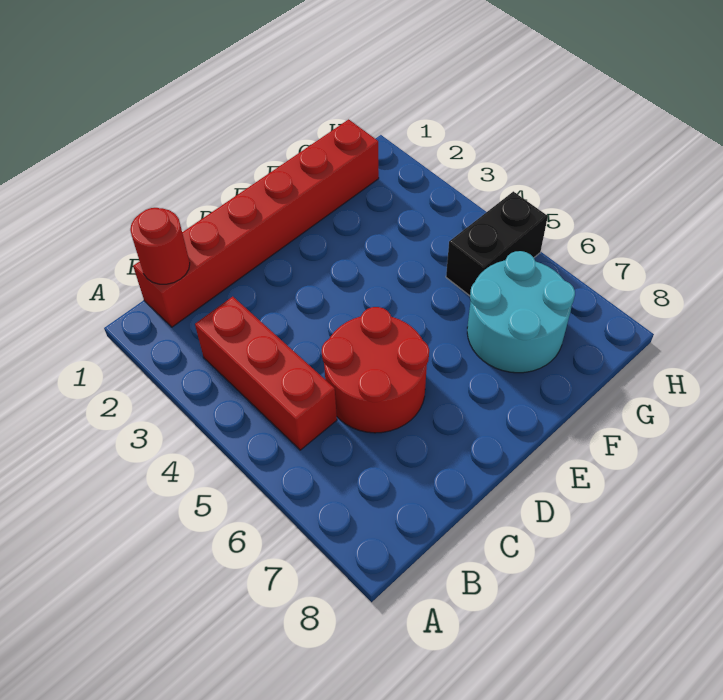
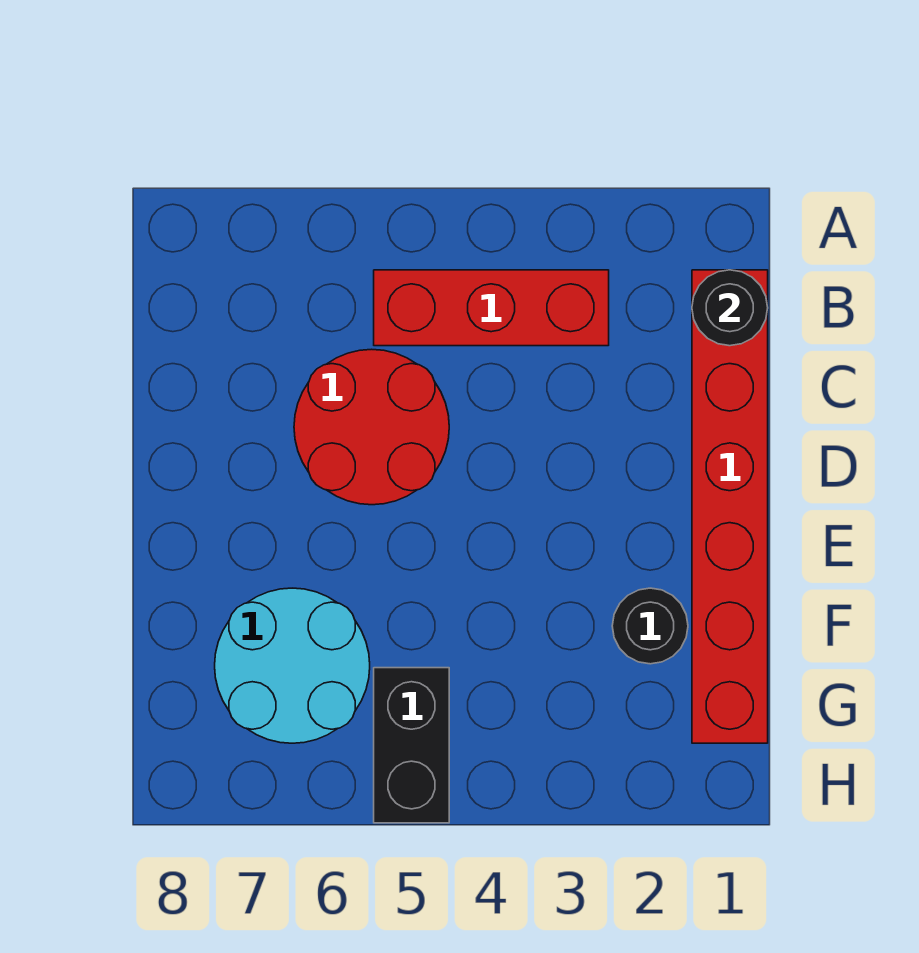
red 1x1 round brick [130,208,190,284] -> black 1x1 round brick [692,270,768,346]
none -> black 1x1 round brick [612,588,688,664]

